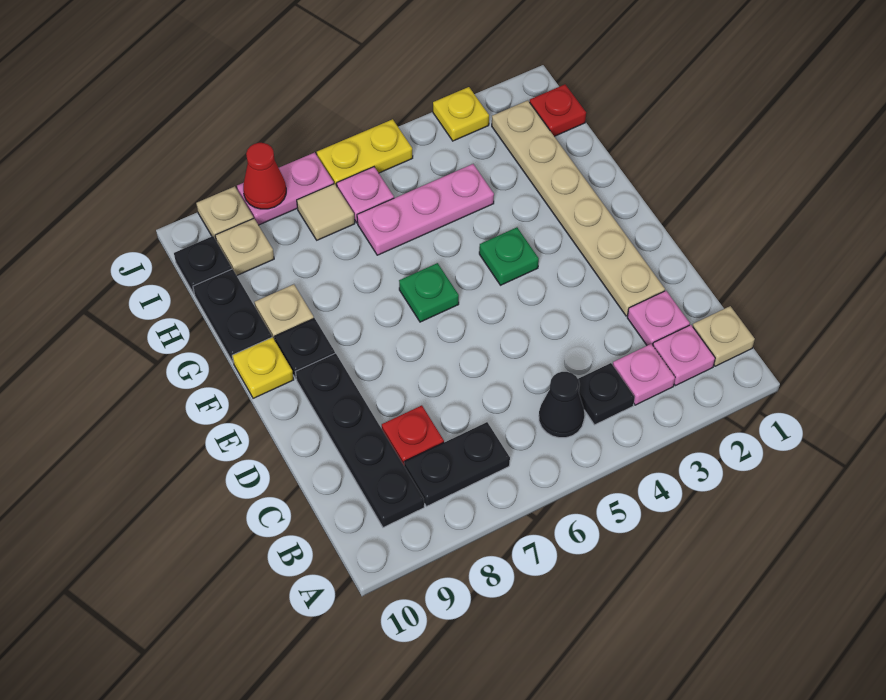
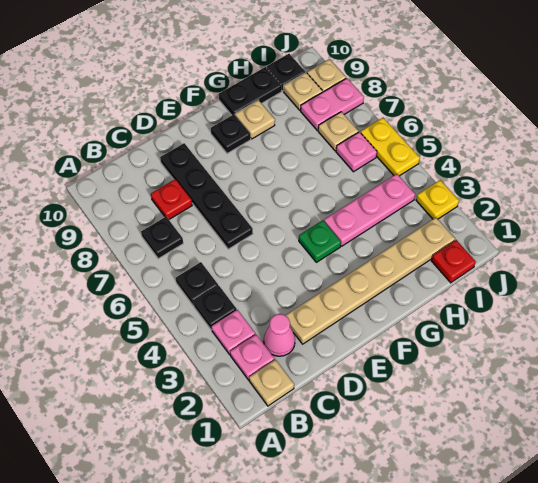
black 1x1 cone [539,372,584,438] -> black 1x1 plate [176,262,218,306]
black 1x2 plate [404,422,510,506] -> black 1x1 plate [141,217,183,259]
black 1x4 plate [296,353,424,527] -> black 1x4 plate turned to [160,143,253,249]
pink 1x1 plate [627,291,690,345] -> pink 1x1 cone [264,314,295,356]
green 1x1 plate [399,263,459,322] -> none
yellow 1x1 plate [232,337,294,398] -> none
pink 1x3 plate [357,164,494,255] -> pink 1x3 plate turned to [324,174,415,246]
tan 1x1 tile [297,184,355,240] -> tan 1x1 plate [318,112,359,151]
pink 1x2 plate [237,152,334,225] -> pink 1x2 plate turned to [301,78,364,130]
red 1x1 cone [243,143,286,209] -> none

